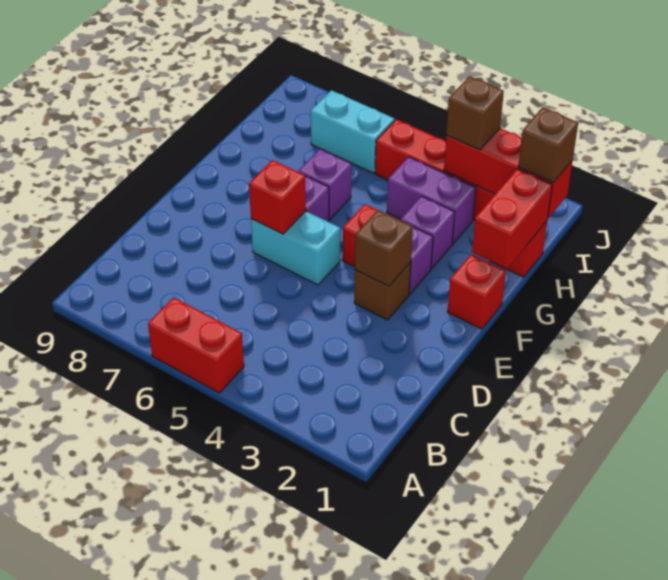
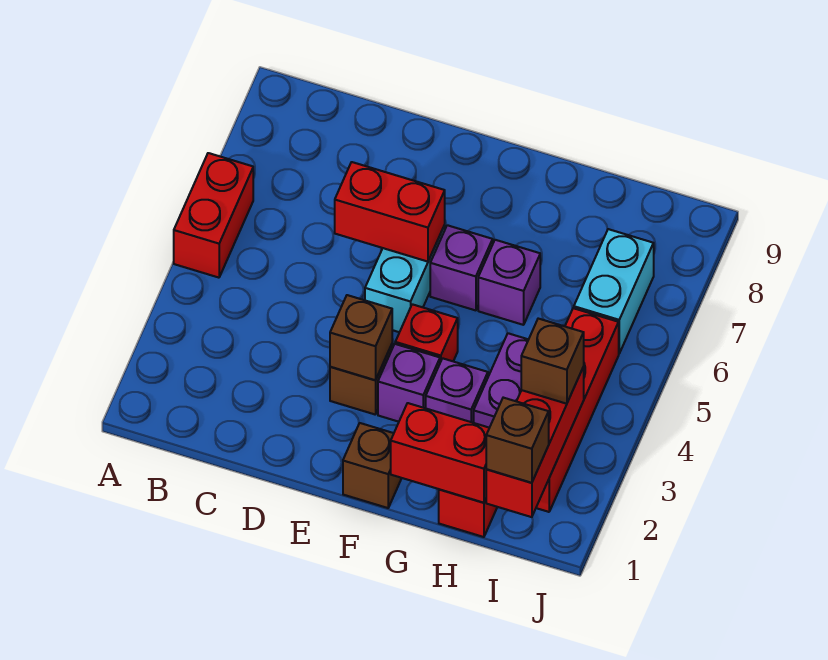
red 1x1 brick [249,160,306,234] -> red 1x2 brick [335,162,445,262]
red 1x1 brick [448,254,506,329] -> brown 1x1 brick [343,423,402,508]

